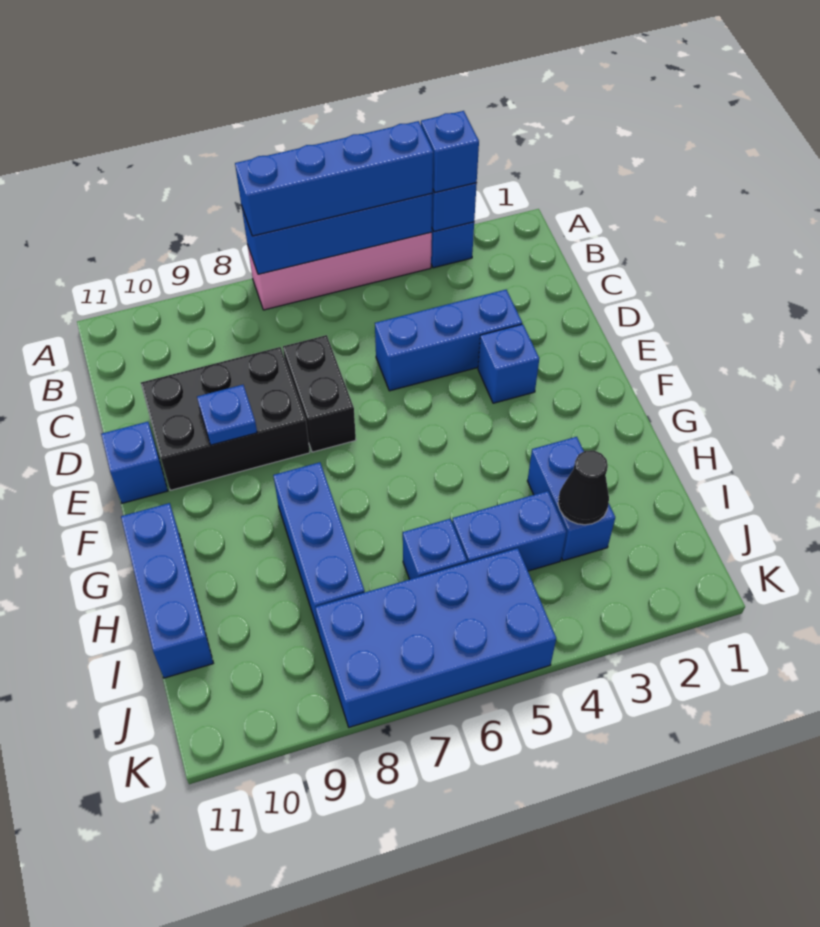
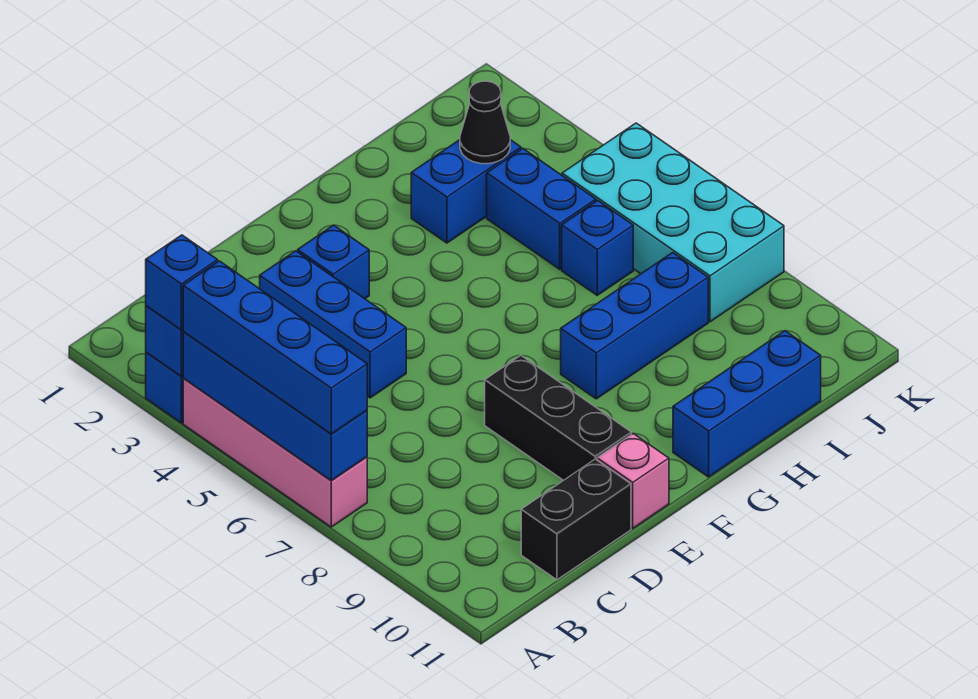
black 1x2 brick [283,335,356,452] -> black 1x2 brick moved to [521,459,631,580]
black 2x3 brick [141,347,310,490] -> black 1x3 brick [485,355,631,480]
blue 1x1 plate [197,385,257,445] -> none
blue 1x1 brick [101,422,168,503] -> pink 1x1 brick [597,434,669,528]
blue 2x4 brick [315,548,556,727] -> cyan 2x4 brick [562,123,784,322]

